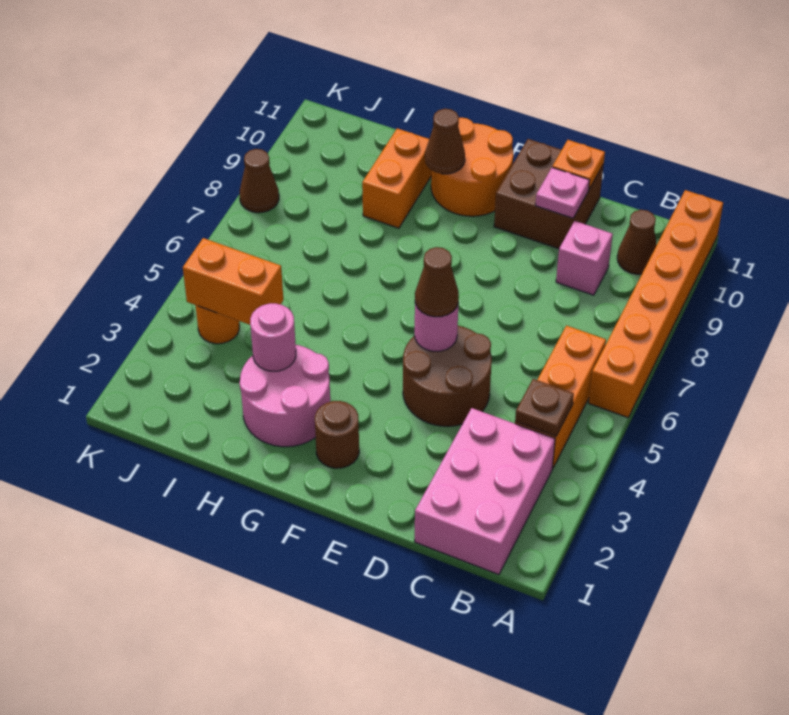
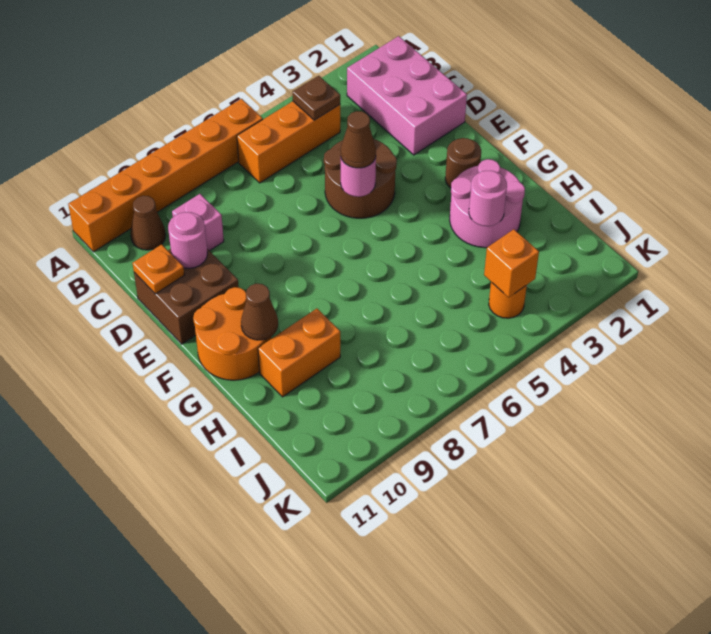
pink 2x3 brick [415,408,555,575] -> pink 2x3 brick turned to [347,36,467,155]
pink 1x1 plate [535,168,589,218] -> pink 1x1 round brick [168,212,207,268]
orange 1x2 brick [183,238,283,325] -> orange 1x1 brick [484,229,539,297]
brown 1x1 cone [240,149,279,213] -> none

